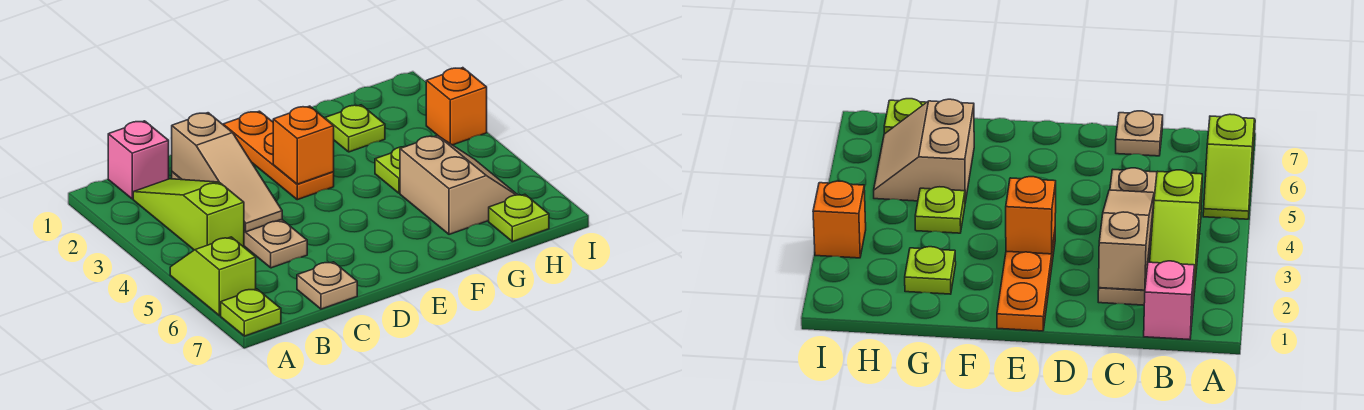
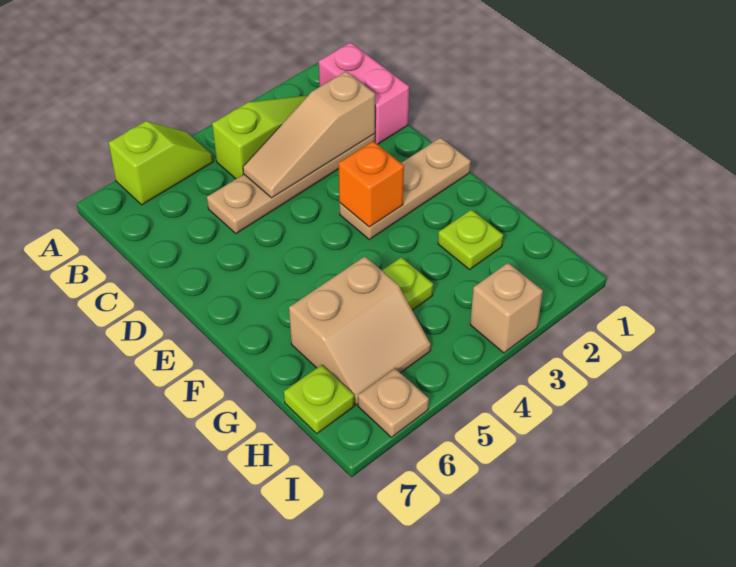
lime 1x1 plate [221,289,281,336] -> none
pink 1x1 brick [108,121,169,199] -> pink 1x2 brick [319,42,409,144]
tan 1x1 plate [297,262,357,309] -> tan 1x1 plate moved to [358,368,429,437]
orange 1x3 plate [223,111,334,200] -> tan 1x3 plate [339,138,471,239]
orange 1x1 brick [426,68,487,145] -> tan 1x1 brick [470,263,543,353]

